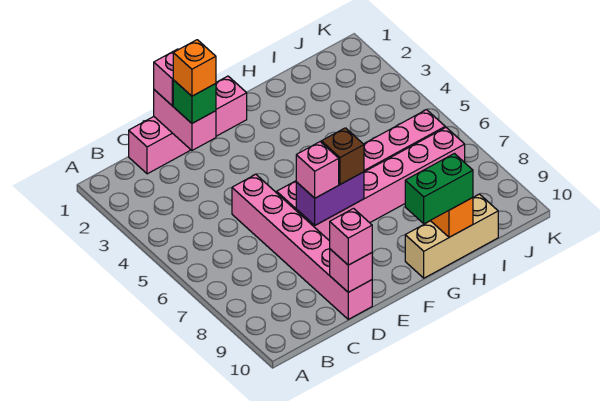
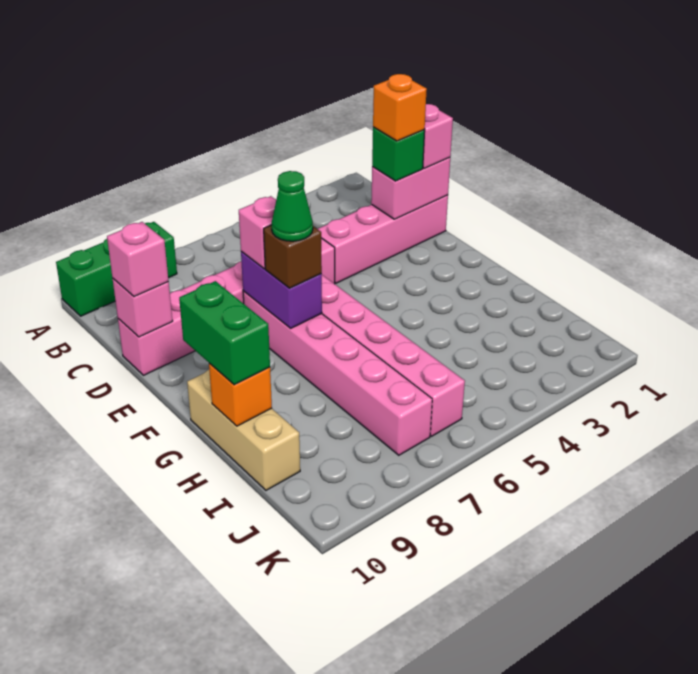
none -> green 1x3 brick [56,222,177,316]
pink 1x4 brick [129,76,247,174] -> pink 1x4 brick turned to [318,195,448,283]
none -> green 1x1 cone [272,171,313,241]

